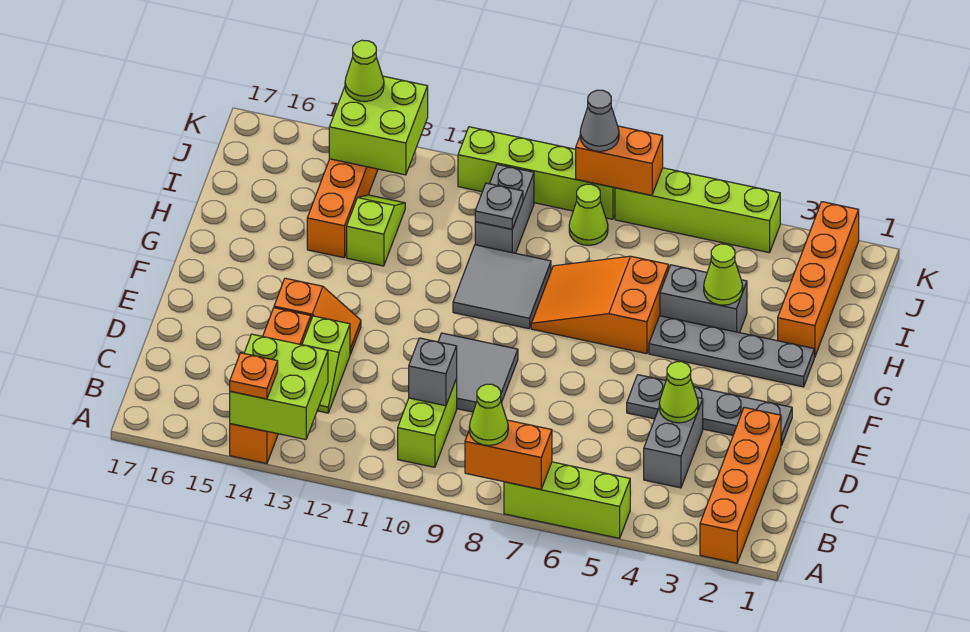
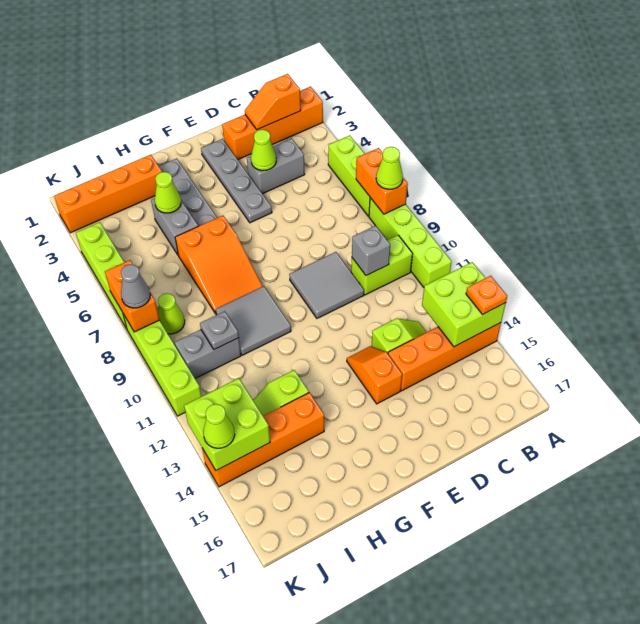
none -> lime 1x4 brick [369,198,452,287]
none -> orange 1x2 slope [245,74,301,130]

